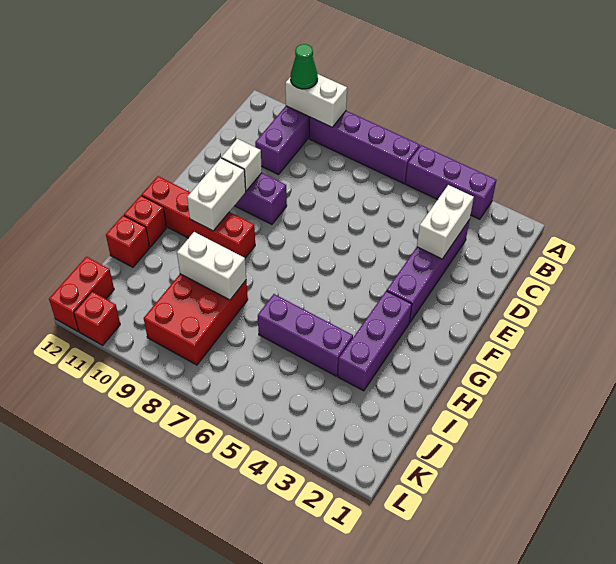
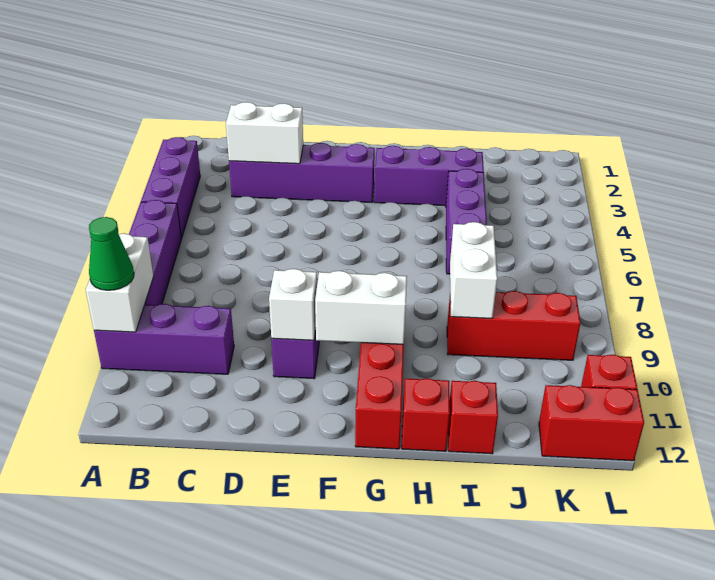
red 2x3 brick [144,274,248,365] -> red 1x3 brick [447,291,581,360]

